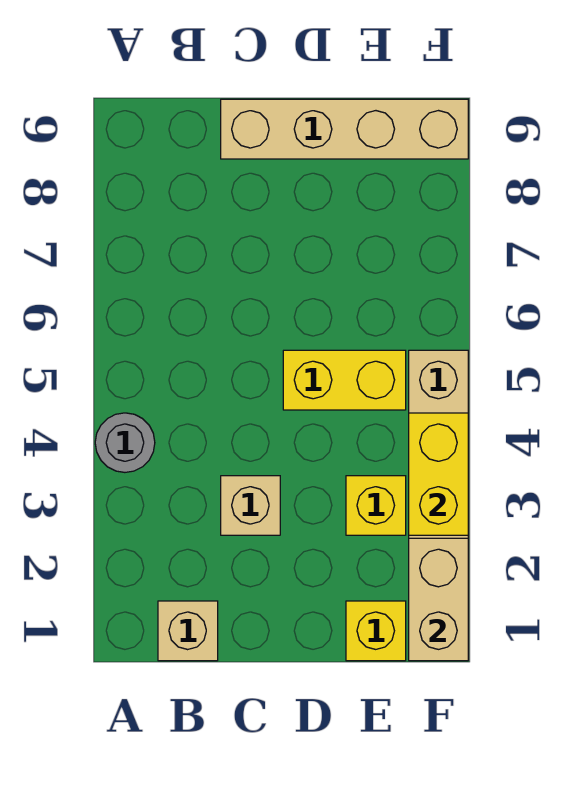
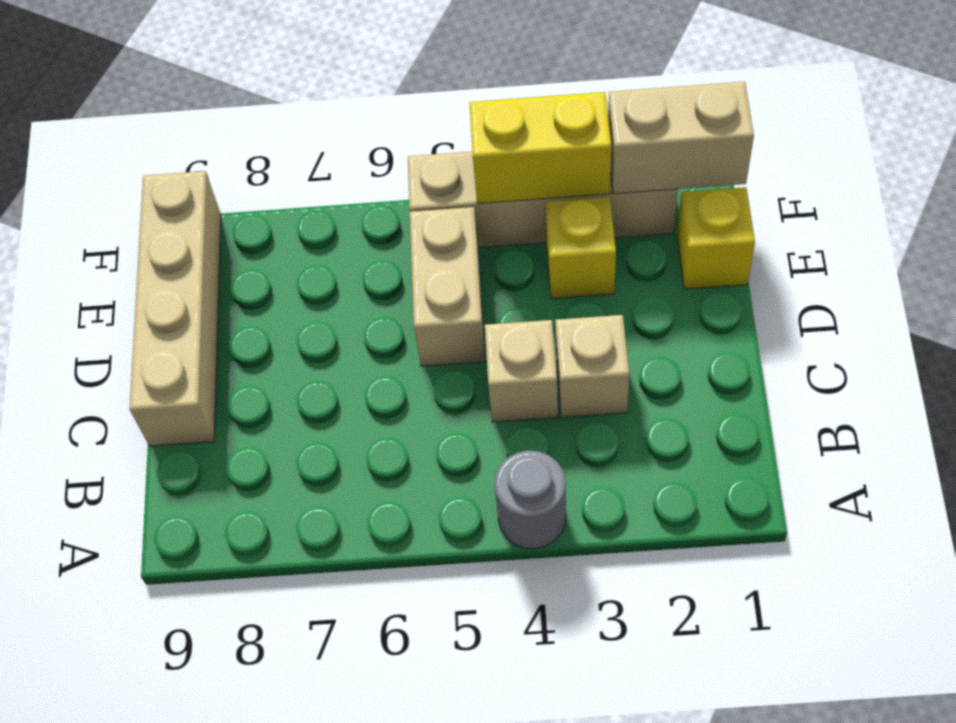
tan 1x1 brick [158,601,218,661] -> tan 1x1 brick moved to [485,320,558,422]
yellow 1x2 brick [283,350,406,410] -> tan 1x2 brick [410,207,485,366]

